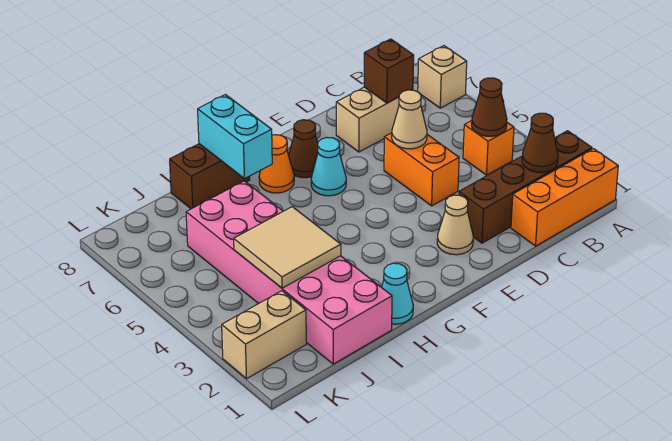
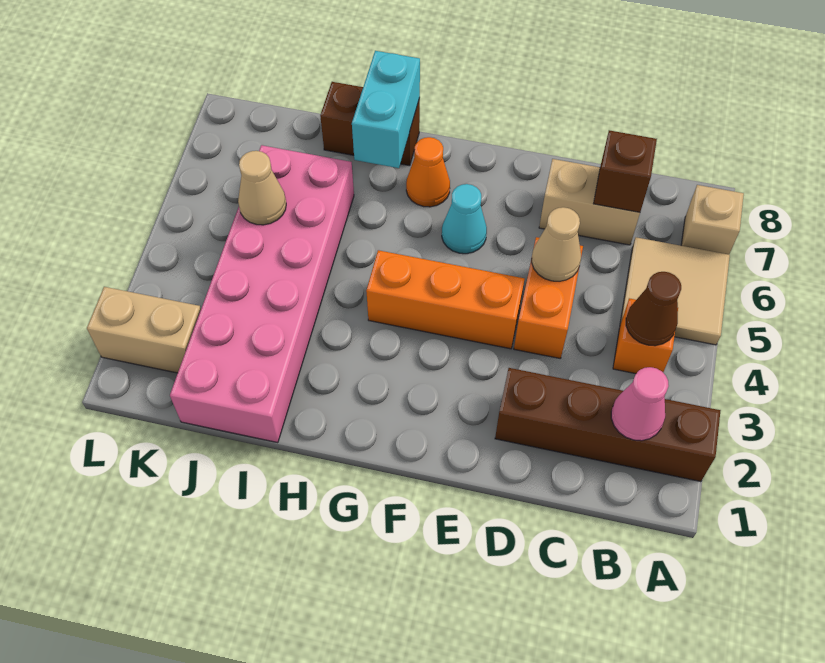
orange 1x3 brick [511,149,618,246] -> orange 1x3 brick moved to [366,250,525,349]
brown 1x1 cone [522,113,558,173] -> pink 1x1 cone [611,367,669,441]
tan 1x1 cone [437,195,473,255] -> tan 1x1 cone moved to [238,151,286,225]
brown 1x1 cone [289,120,318,178] -> none
cyan 1x1 cone [382,263,413,324] -> none
tan 2x2 tile [234,207,341,288] -> tan 2x2 tile moved to [620,237,730,345]

